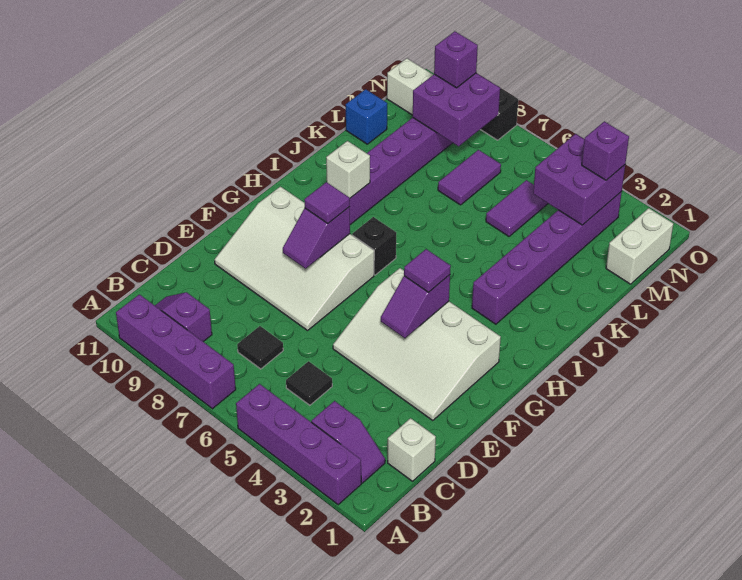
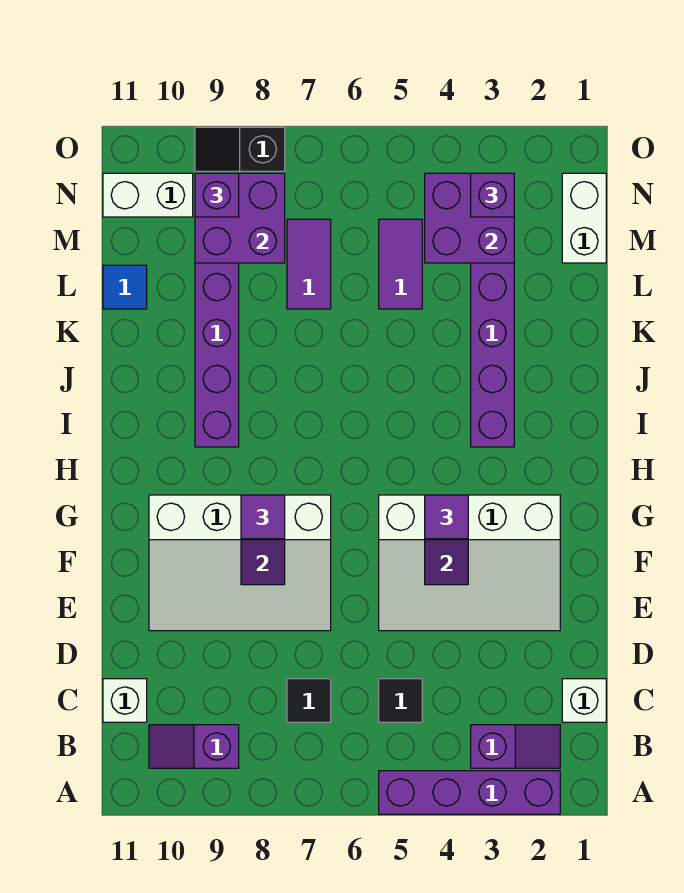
purple 1x4 brick [116,294,236,409] -> none
black 1x1 brick [352,217,396,275] -> none
white 1x1 brick [326,141,370,198] -> white 1x1 brick moved to [103,679,147,722]
blue 1x1 brick [346,89,387,144] -> blue 1x1 tile [103,265,147,309]

